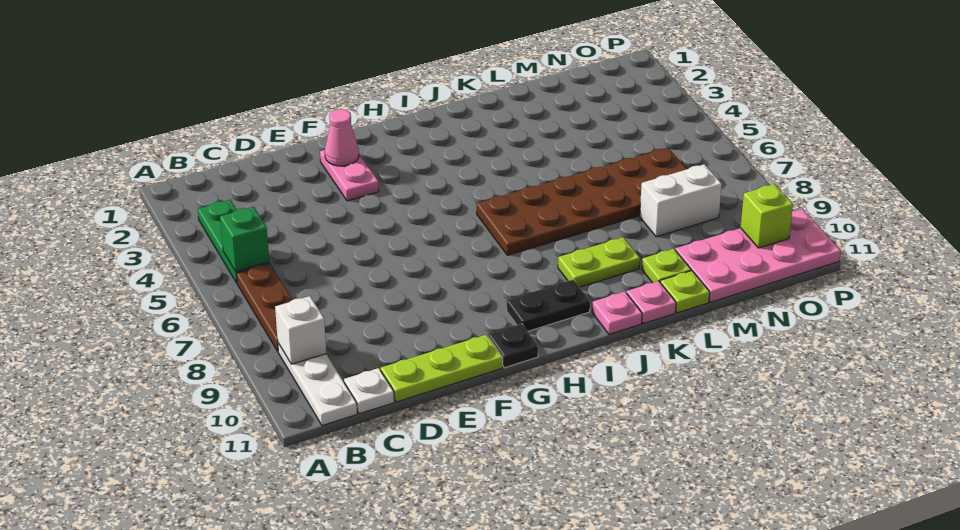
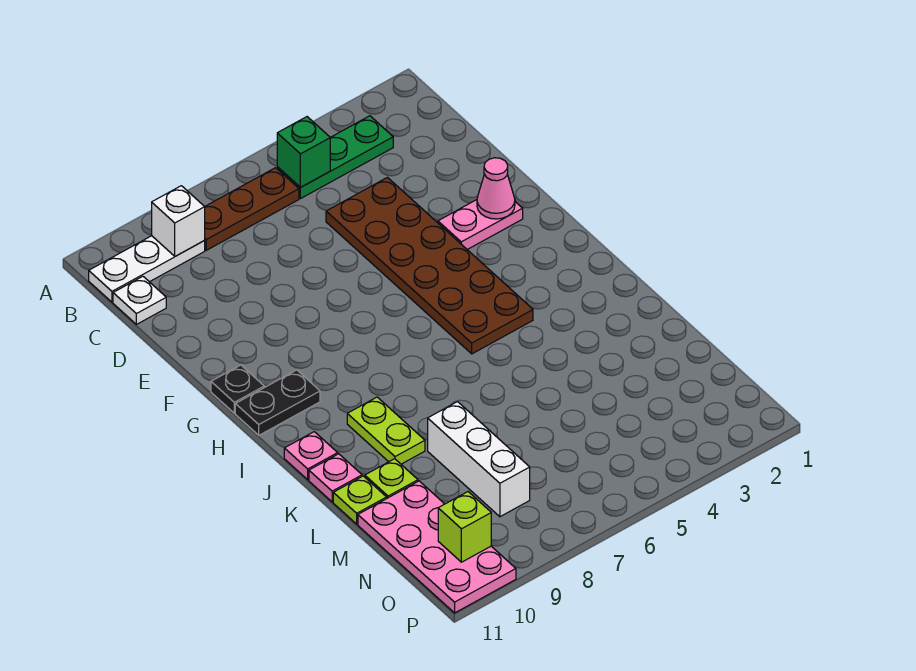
lime 1x3 plate [381,335,503,402] -> none
black 1x2 plate [507,280,590,331] -> black 1x2 plate turned to [235,370,320,435]
brown 2x6 plate [477,148,687,255] -> brown 2x6 plate moved to [326,178,533,354]
white 1x2 brick [640,164,722,237] -> white 1x3 brick [428,402,530,517]

